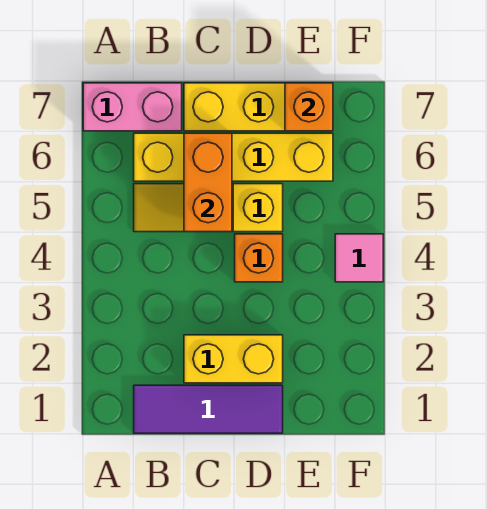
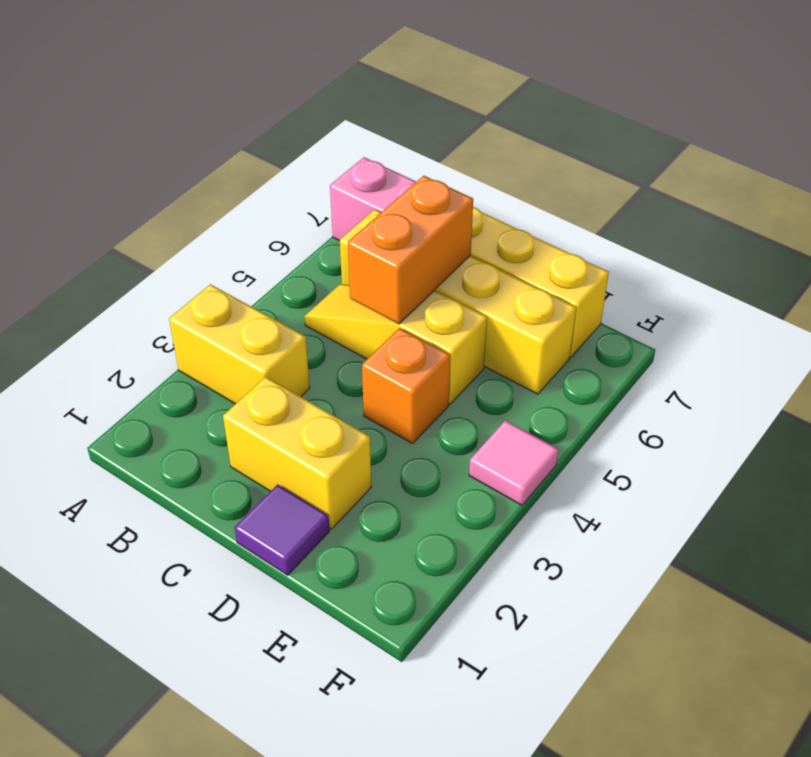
none -> yellow 1x2 brick [169,284,310,404]
purple 1x3 tile [134,385,283,433] -> purple 1x1 tile [235,484,330,575]
orange 1x1 brick [285,83,333,131] -> none

